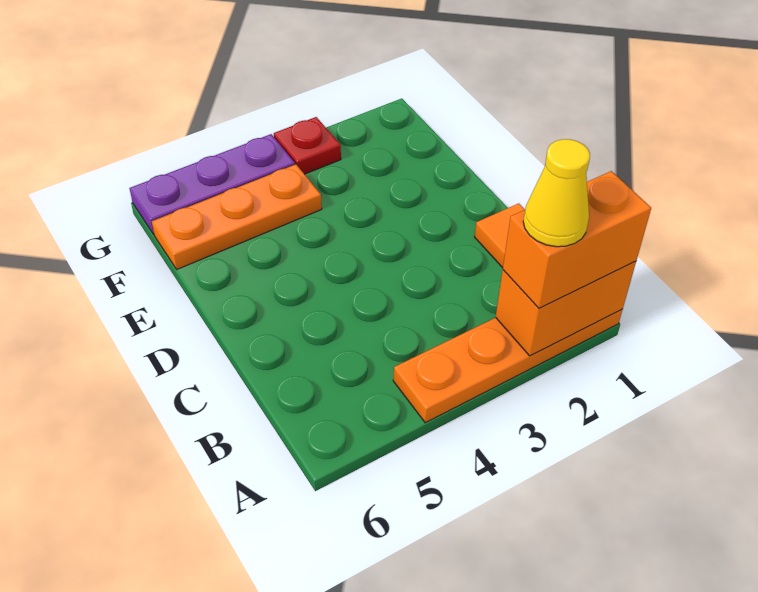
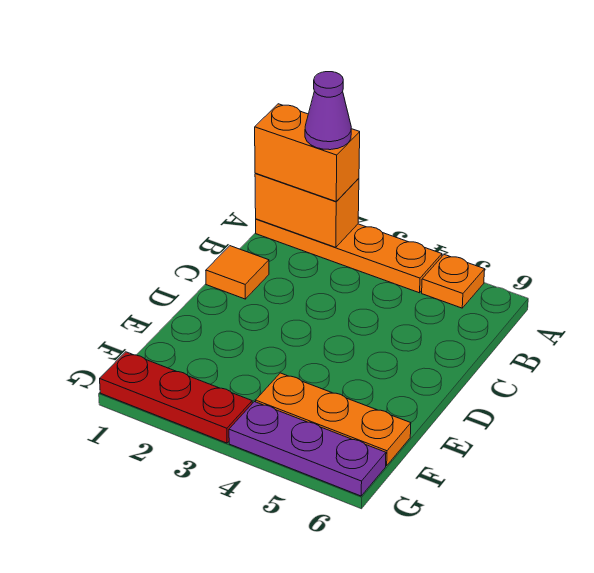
yellow 1x1 cone [523,139,590,247] -> purple 1x1 cone [305,72,351,150]
none -> orange 1x1 plate [422,255,485,308]
red 1x1 plate [274,117,341,174] -> red 1x3 plate [100,352,252,443]

